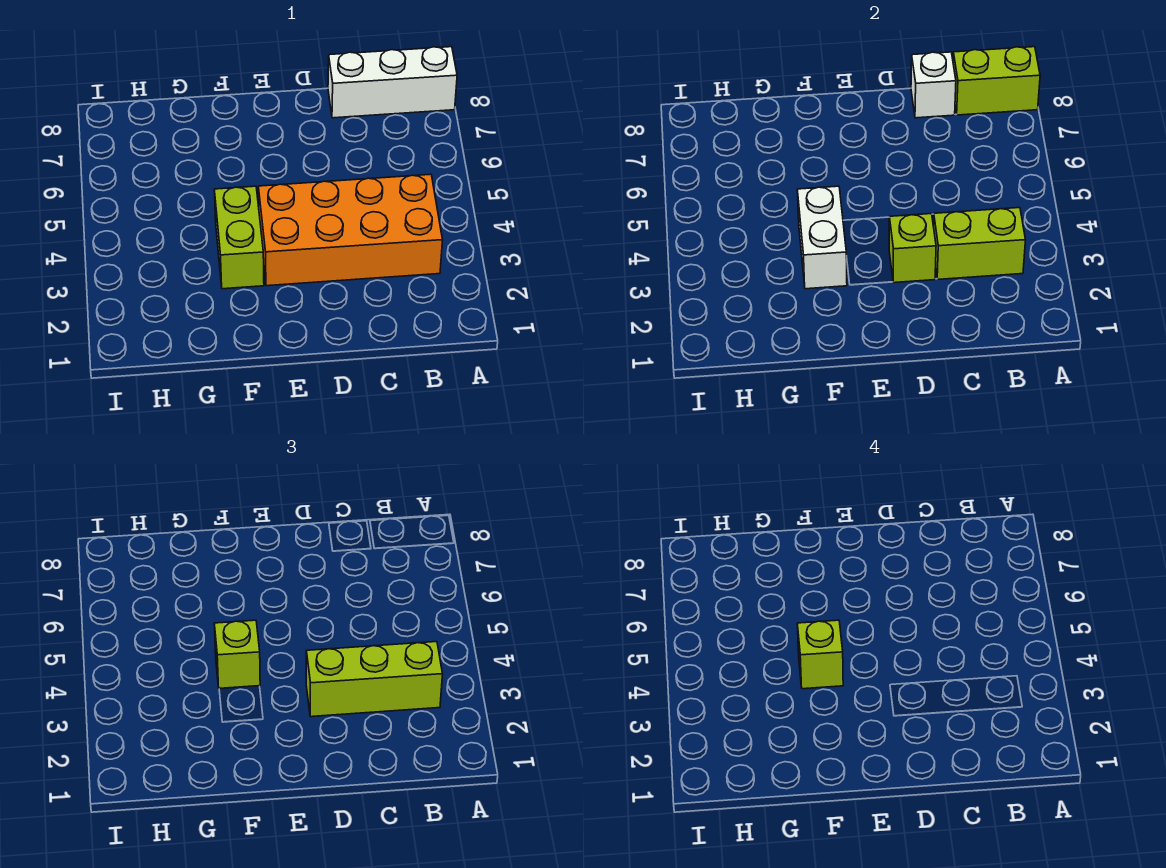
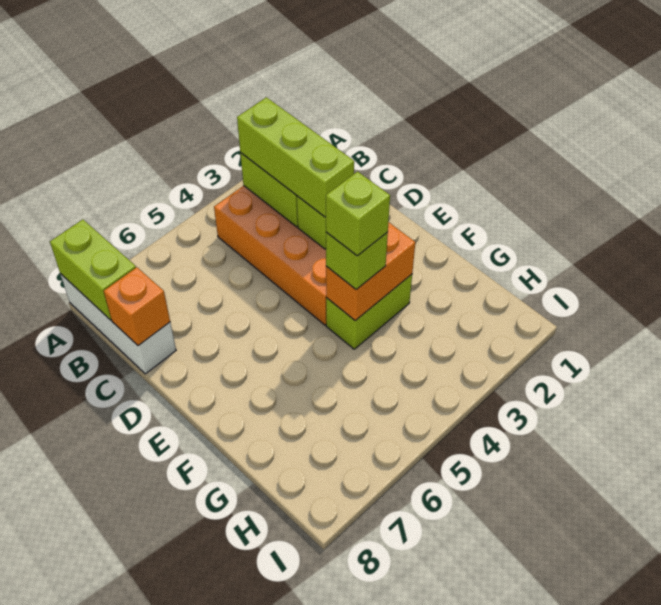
white 1x1 brick [911,52,956,118] -> orange 1x1 brick [104,267,170,346]
white 1x2 brick [797,186,847,289] -> orange 1x2 brick [326,222,415,321]

